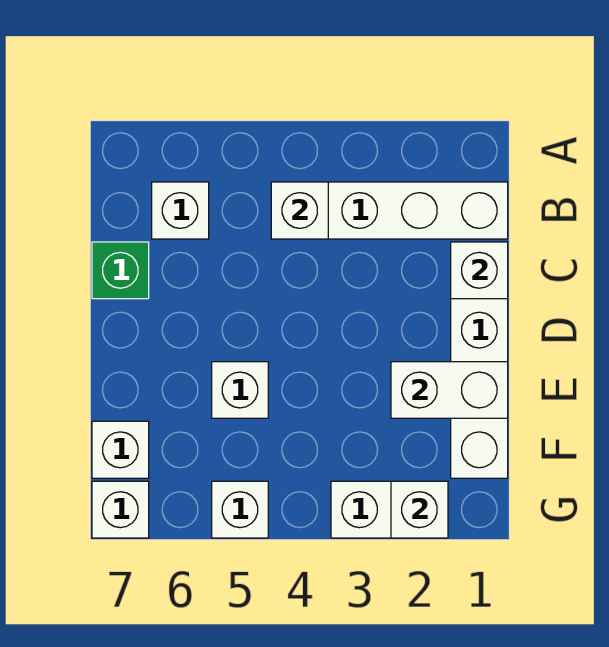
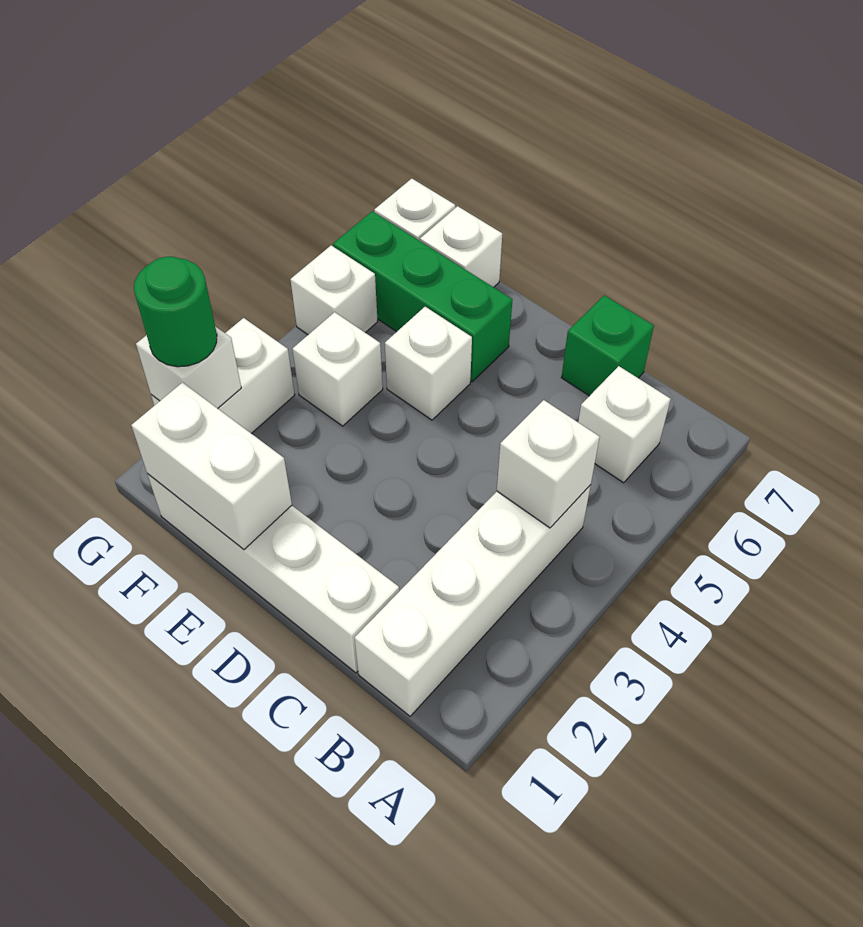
white 1x1 brick [451,242,508,299] -> white 1x1 brick moved to [293,312,383,426]
white 1x2 brick [391,362,508,418] -> white 1x2 brick turned to [131,382,292,550]
none -> green 1x3 brick [333,211,512,382]
none -> green 1x1 round brick [134,257,217,367]

